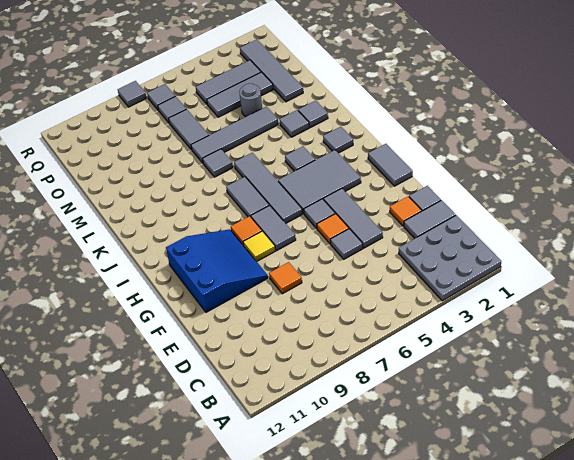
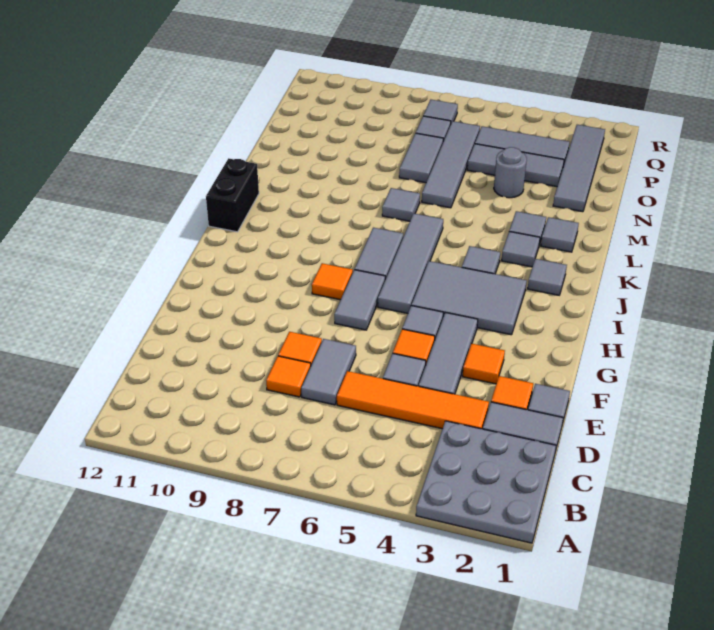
none -> orange 1x4 tile [337,371,489,429]
none -> orange 1x1 tile [266,356,311,397]
none -> orange 1x1 tile [463,344,505,384]
blue 3x3 slope [166,229,268,312] -> none
grey 1x2 tile [368,144,413,186] -> grey 1x2 tile moved to [301,339,356,405]
yellow 1x1 tile [243,231,275,262] -> none
none -> black 1x2 brick [206,158,259,232]
grey 1x4 tile [191,107,278,163] -> grey 1x4 tile turned to [422,121,480,208]
grey 1x1 tile [118,81,147,107] -> grey 1x1 tile moved to [502,232,540,267]

